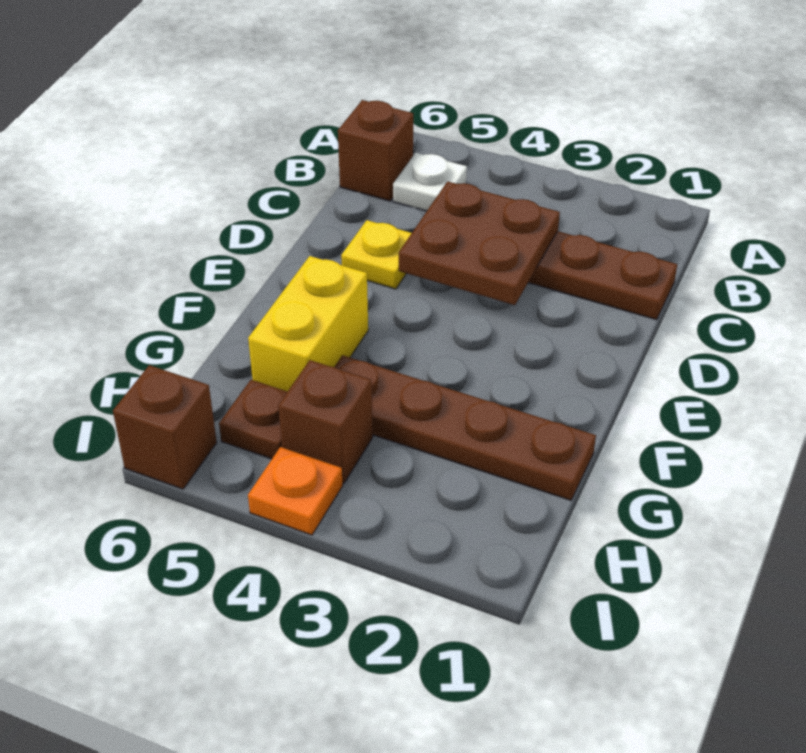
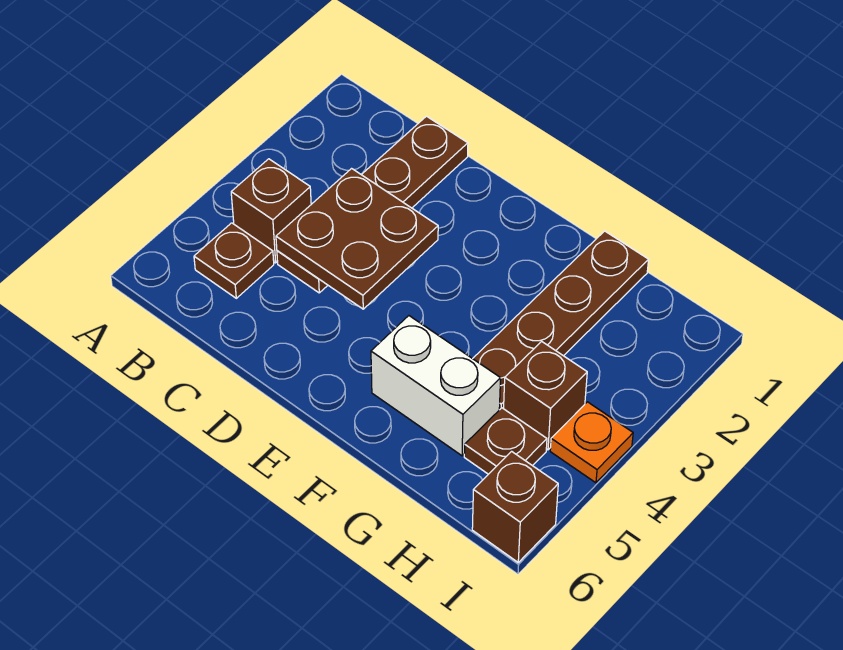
white 1x1 plate [393,153,467,211] -> brown 1x1 plate [194,223,274,298]
brown 1x1 brick [338,100,413,201] -> brown 1x1 brick moved to [231,159,311,263]
yellow 1x1 plate [341,220,412,289] -> none
yellow 1x2 brick [248,256,368,392] -> white 1x2 brick [371,316,501,456]

